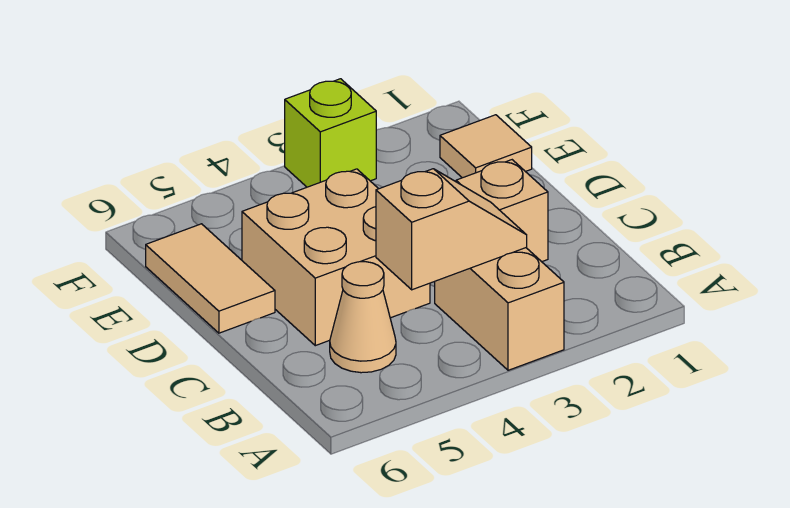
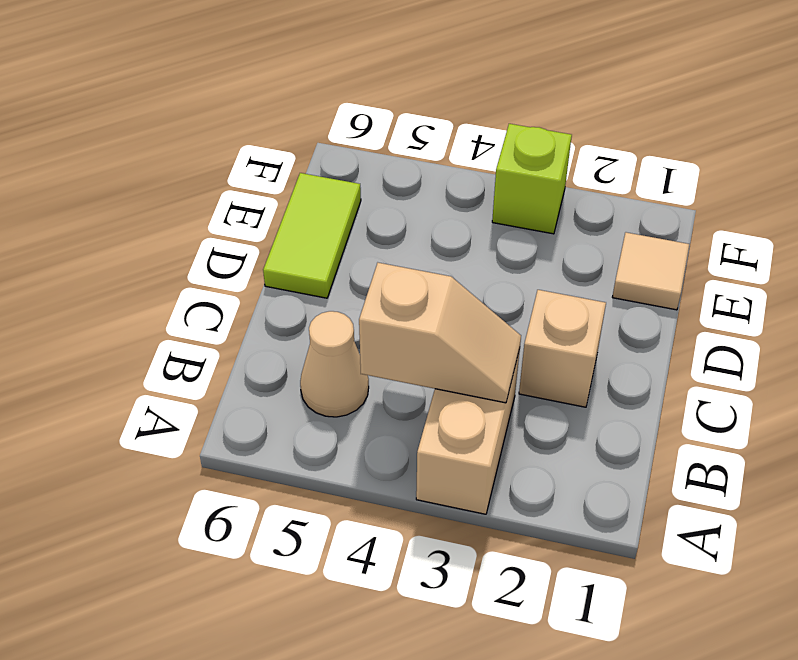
tan 2x2 brick [242,169,430,346] -> none
tan 1x2 tile [146,224,275,333] -> lime 1x2 tile [263,173,361,298]

